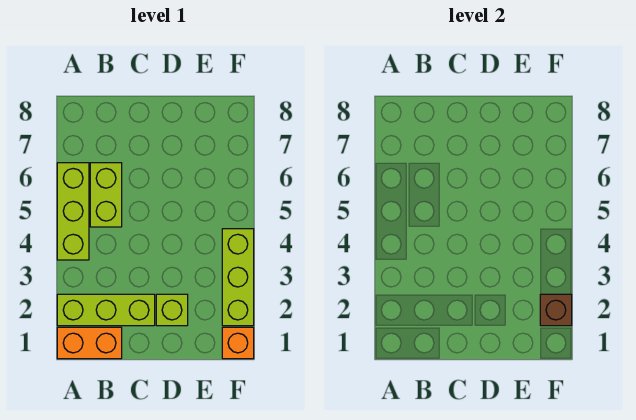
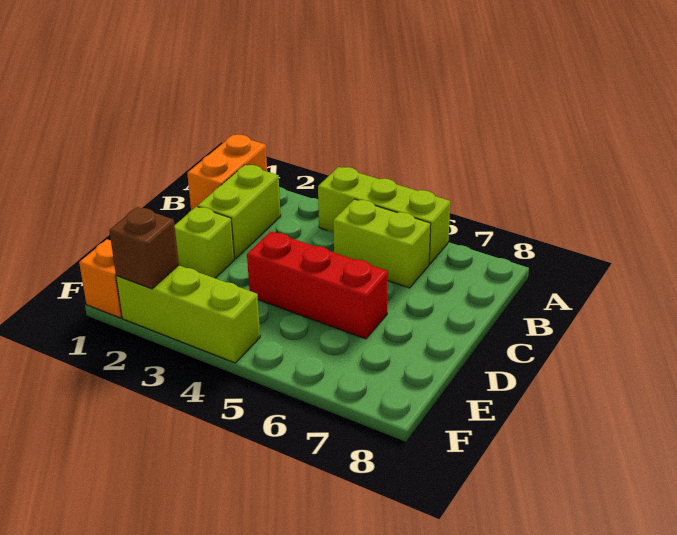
lime 1x3 brick [57,294,155,326] -> lime 1x2 brick [198,165,281,259]
none -> red 1x3 brick [247,231,388,339]

